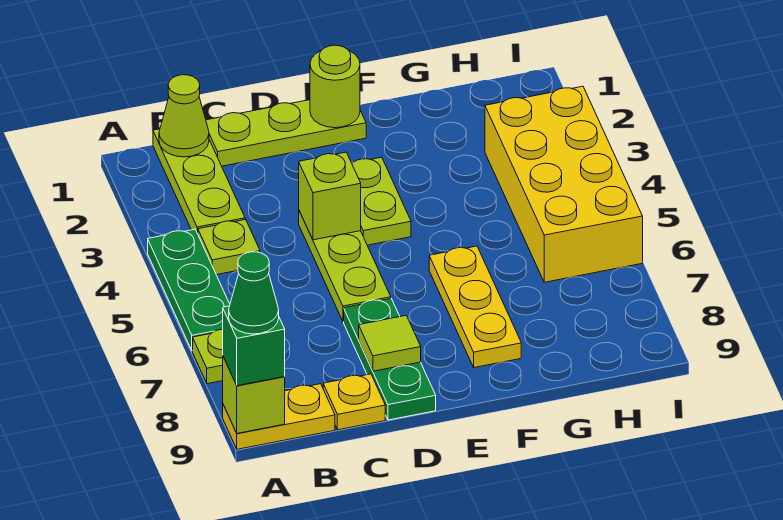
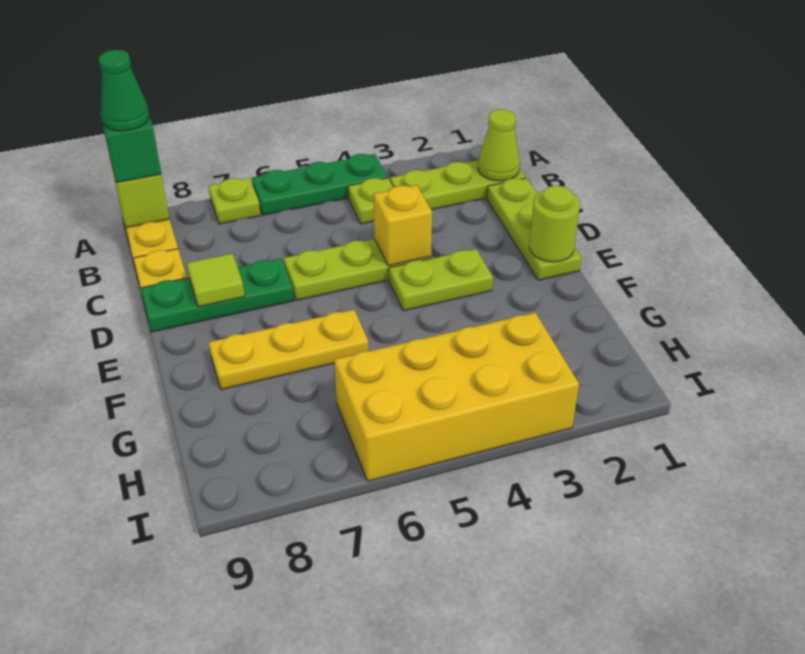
lime 1x1 brick [299,152,361,240] -> yellow 1x1 brick [373,185,432,266]

